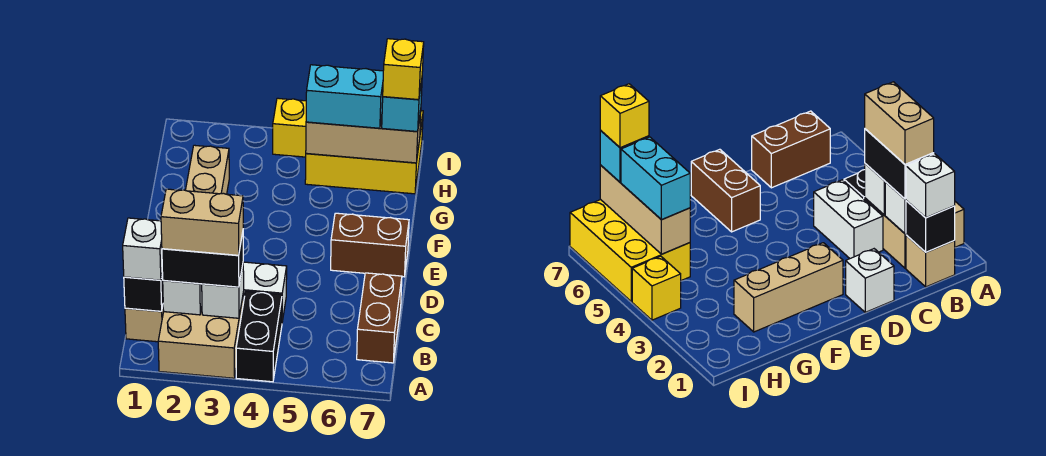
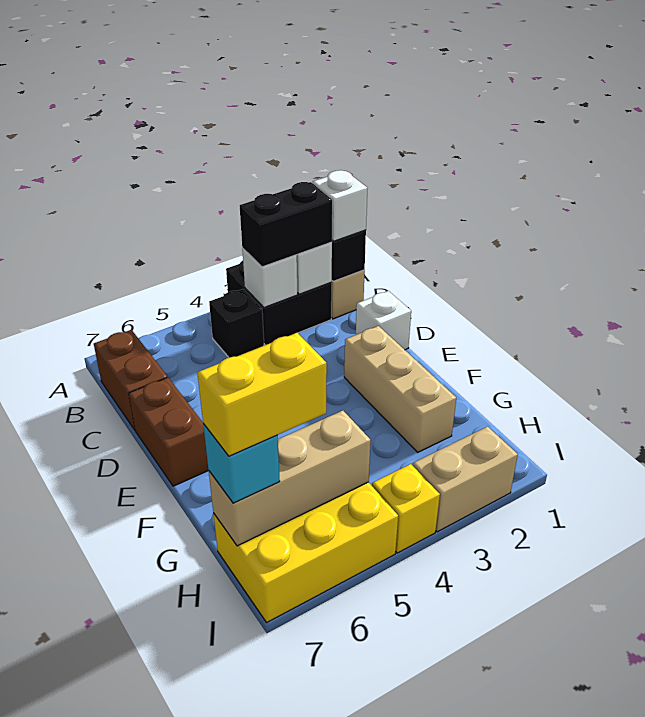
tan 2x2 brick [158,292,244,378] -> black 2x2 brick [226,261,332,345]
black 1x2 brick [236,291,282,382] -> black 1x1 brick [209,289,264,358]
tan 1x2 brick [161,189,243,255] -> tan 1x2 brick moved to [413,427,518,532]
white 1x2 brick [243,262,287,321] -> none
brown 1x2 brick [331,213,409,277] -> brown 1x2 brick turned to [129,378,209,486]
cyan 1x2 brick [306,65,383,128] -> none
yellow 1x1 brick [383,39,424,100] -> yellow 1x2 brick [197,333,327,456]

